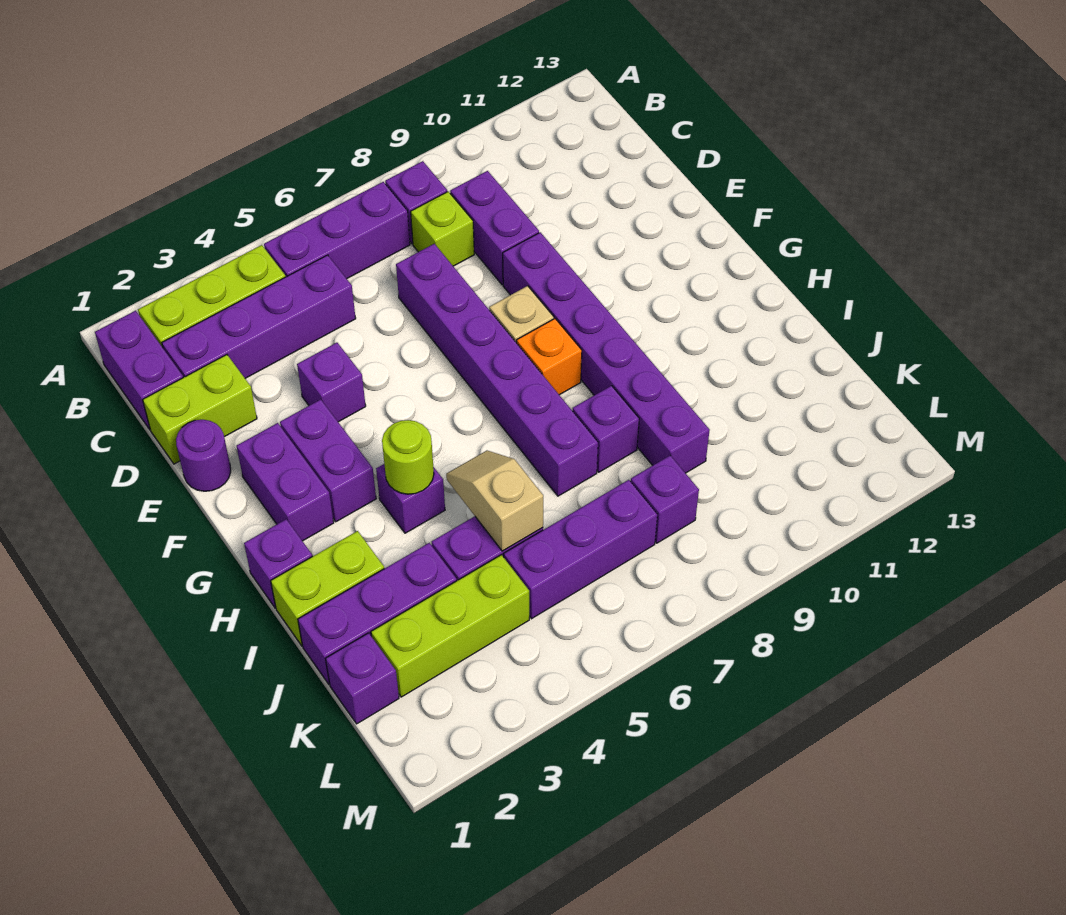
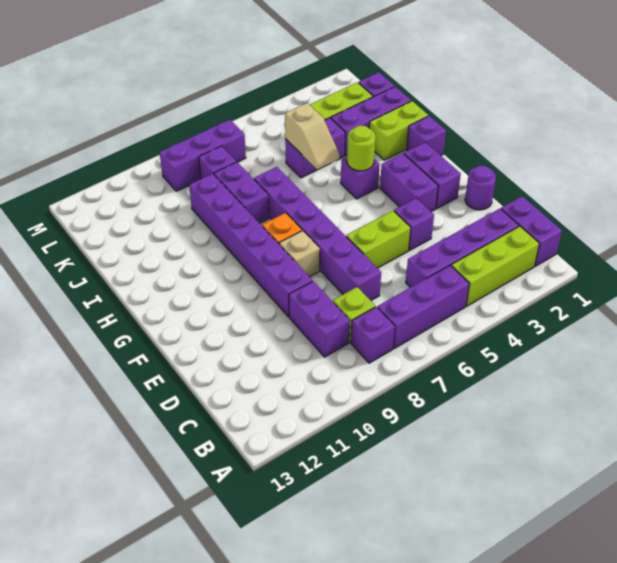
lime 1x2 brick [143,355,257,464] -> lime 1x2 brick moved to [346,211,411,268]
purple 1x1 brick [573,386,639,472] -> purple 1x2 brick [214,162,269,223]
purple 1x3 brick [504,480,657,619] -> purple 1x3 brick moved to [160,120,246,191]

